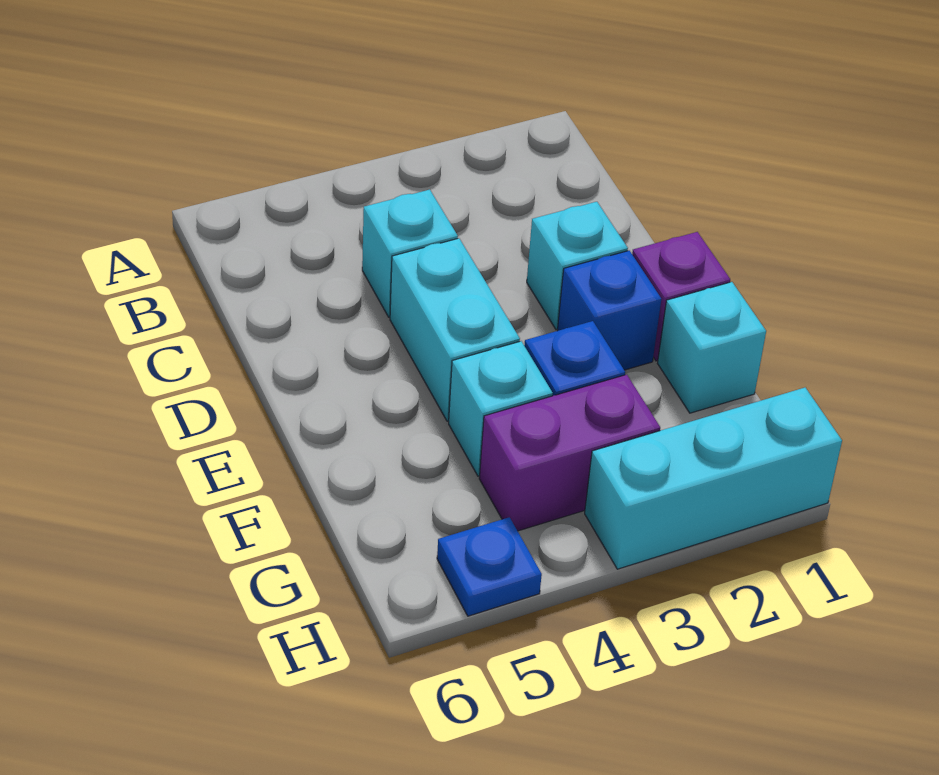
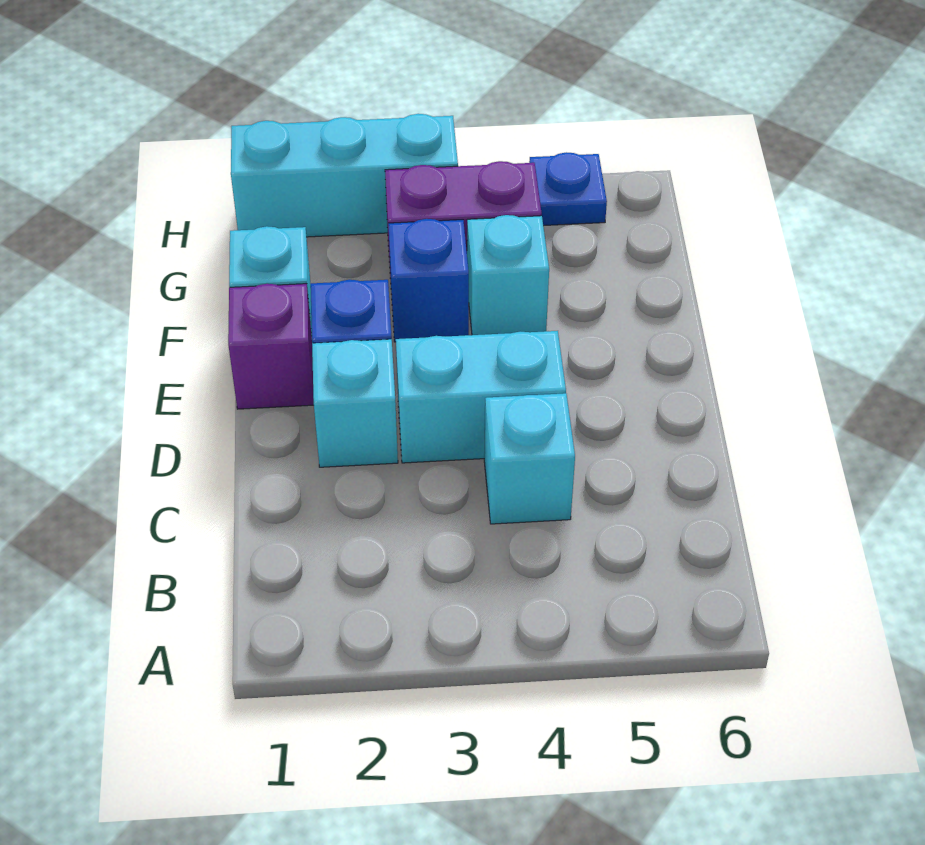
cyan 1x2 brick [390,238,520,421] -> cyan 1x2 brick turned to [396,331,566,463]

